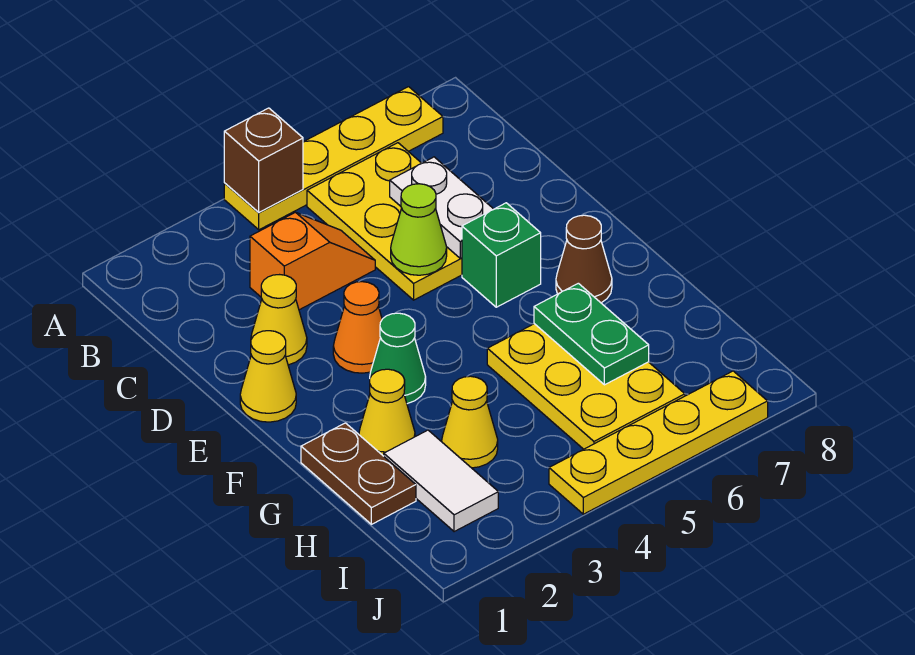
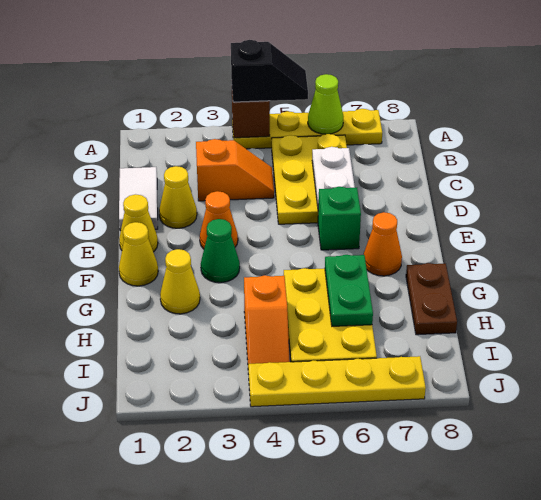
none -> black 1x2 slope [231,40,308,102]
lime 1x1 cone [391,184,447,275] -> lime 1x1 cone moved to [308,74,344,134]
brown 1x1 cone [556,215,612,303] -> orange 1x1 cone [364,212,402,276]
brown 1x2 plate [301,423,416,524] -> brown 1x2 plate moved to [406,263,457,335]
white 1x2 tile [384,430,498,532] -> white 1x2 tile moved to [119,167,158,231]
yellow 1x1 cone [442,376,498,468] -> yellow 1x1 cone moved to [119,222,158,286]
none -> orange 1x2 slope [244,275,290,364]

